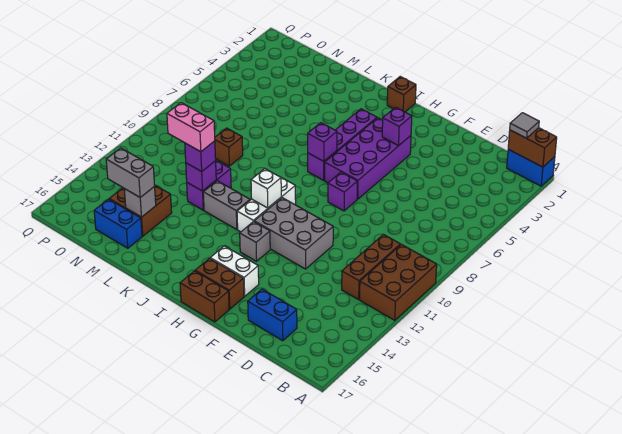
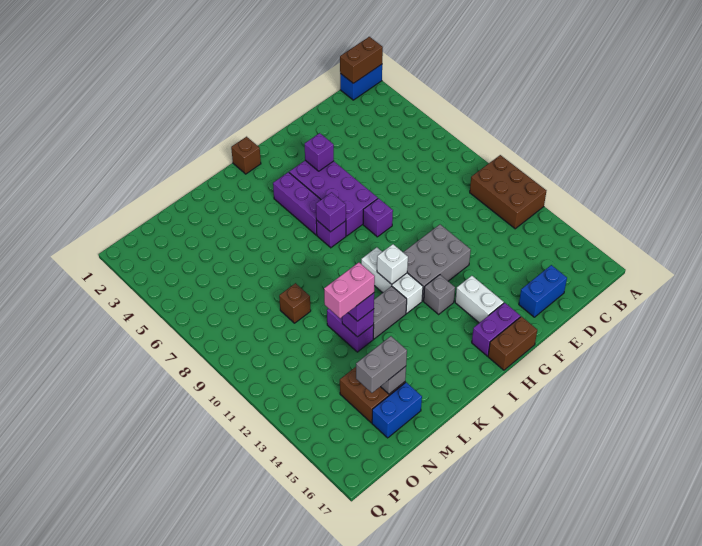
grey 1x1 tile [510,113,539,138] -> none
brown 1x3 brick [342,235,400,300] -> none
white 1x2 brick [210,246,259,296] -> white 1x2 brick turned to [455,276,504,323]
brown 1x2 brick [195,258,244,309] -> purple 1x2 brick [472,303,520,356]

